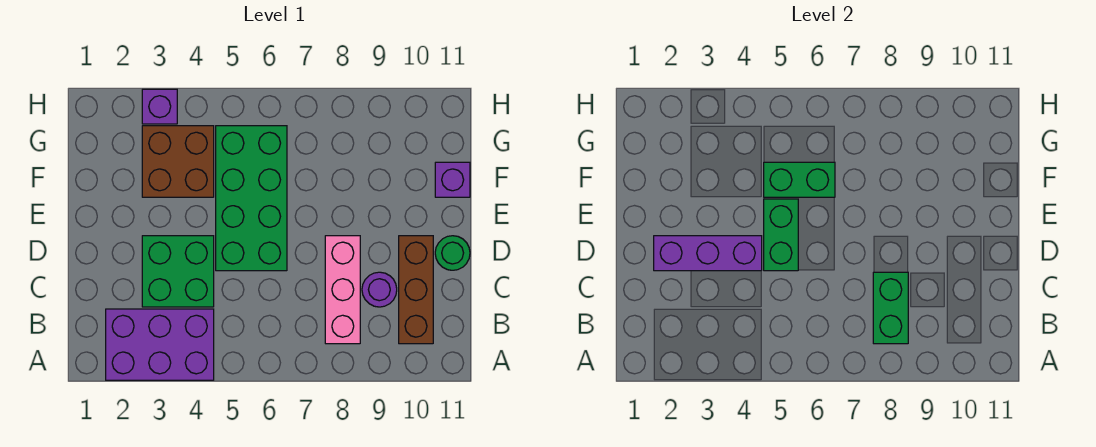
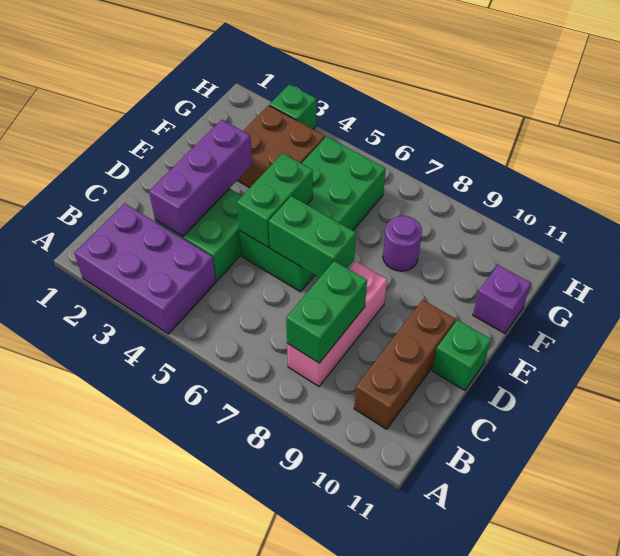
purple 1x1 round brick [362,272,397,307] -> purple 1x1 round brick moved to [383,216,422,271]
purple 1x3 brick [654,236,762,271] -> purple 1x3 brick turned to [149,120,252,236]
green 1x1 round brick [435,236,470,270] -> green 1x1 brick [432,320,491,390]
green 1x2 brick [764,162,835,197] -> green 1x2 brick moved to [269,196,356,278]
purple 1x1 brick [142,89,177,124] -> green 1x1 brick [270,84,316,129]

